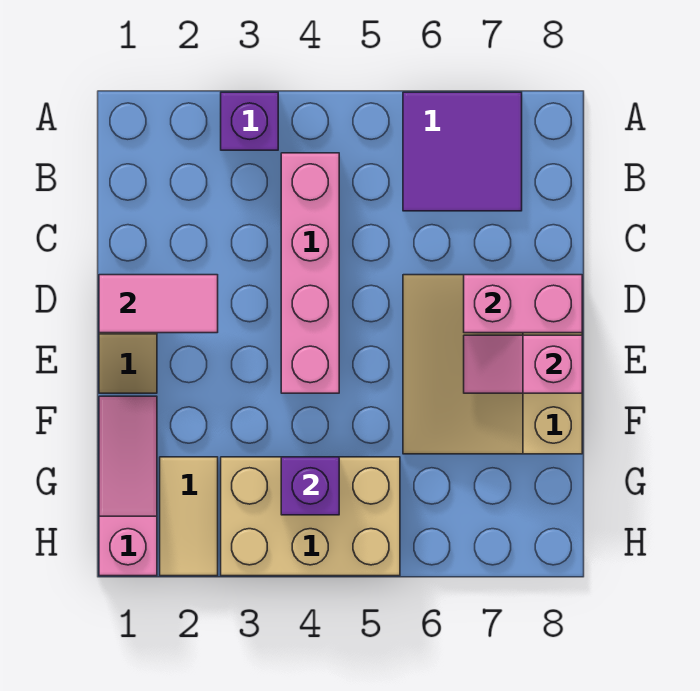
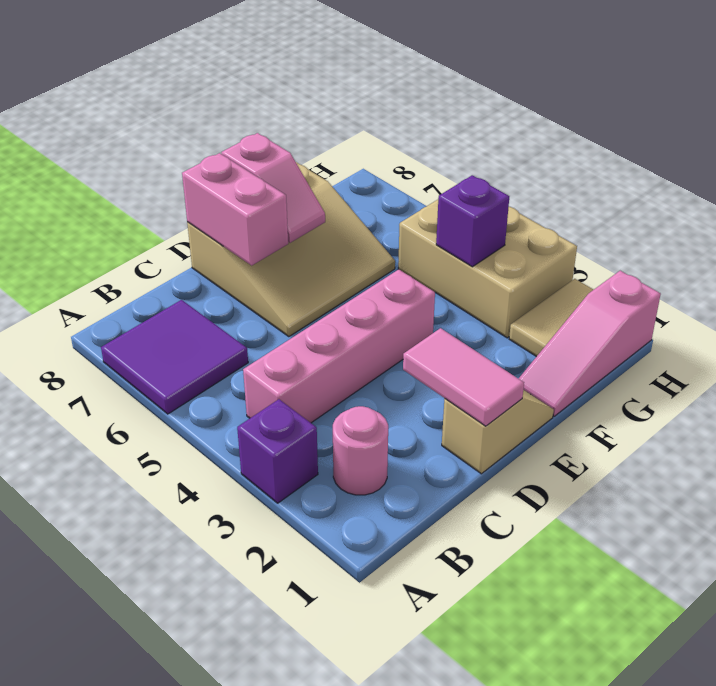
none -> pink 1x1 round brick [333,406,388,495]

